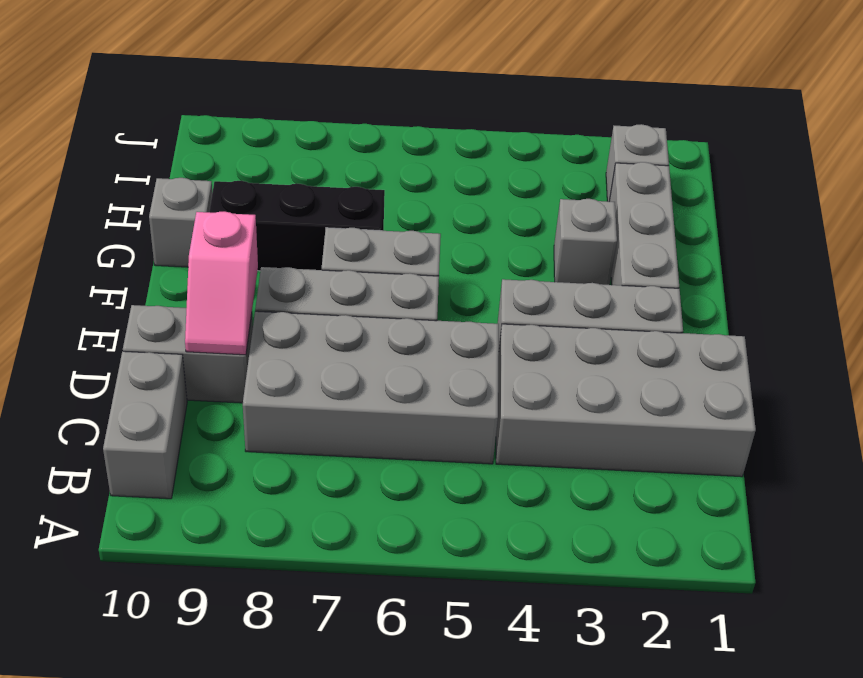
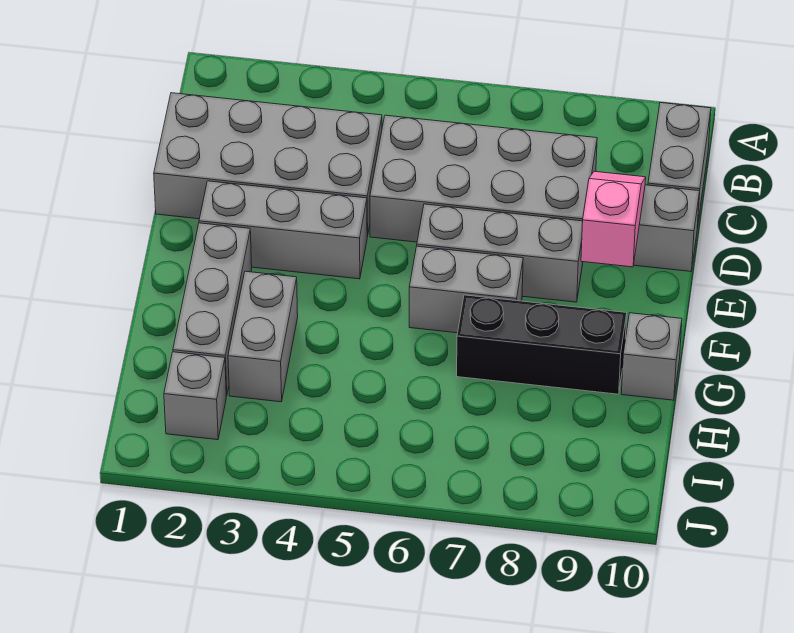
grey 1x1 brick [554,199,617,285] -> grey 1x2 brick [228,271,298,402]

